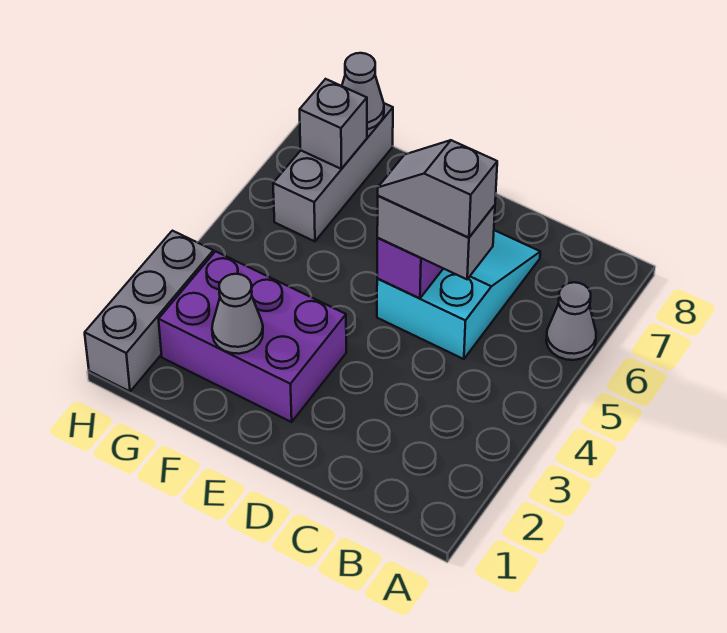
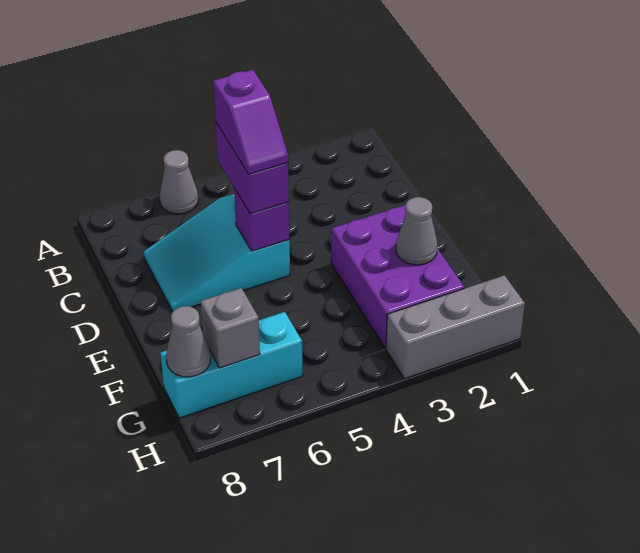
grey 1x2 brick [377,196,495,279] -> purple 1x2 brick [216,123,289,213]
grey 1x2 slope [378,140,497,238] -> purple 1x2 slope [213,70,288,174]
grey 1x3 brick [273,103,393,241] -> cyan 1x3 brick [160,312,303,418]

